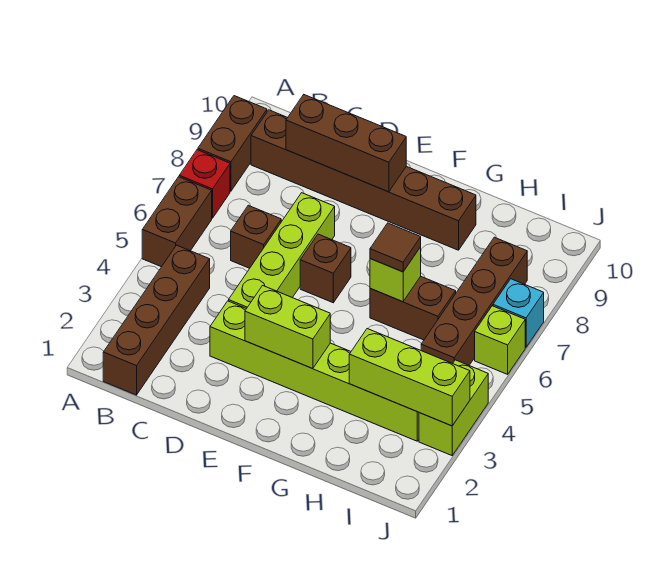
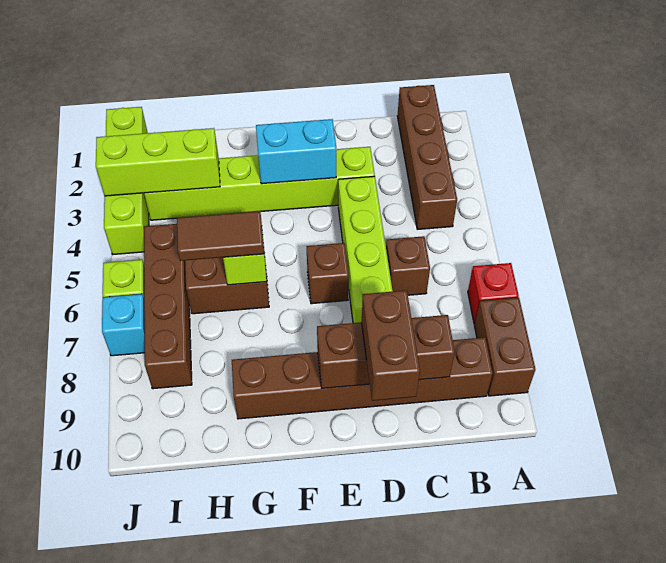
brown 1x2 brick [142,177,212,267] -> brown 1x2 brick moved to [362,290,420,401]
lime 1x2 brick [245,286,330,369] -> cyan 1x2 brick [256,119,336,184]
brown 1x1 tile [370,223,421,272] -> brown 1x2 tile [177,211,264,261]
lime 1x2 brick [419,360,488,455] -> lime 1x4 brick [104,107,149,254]

